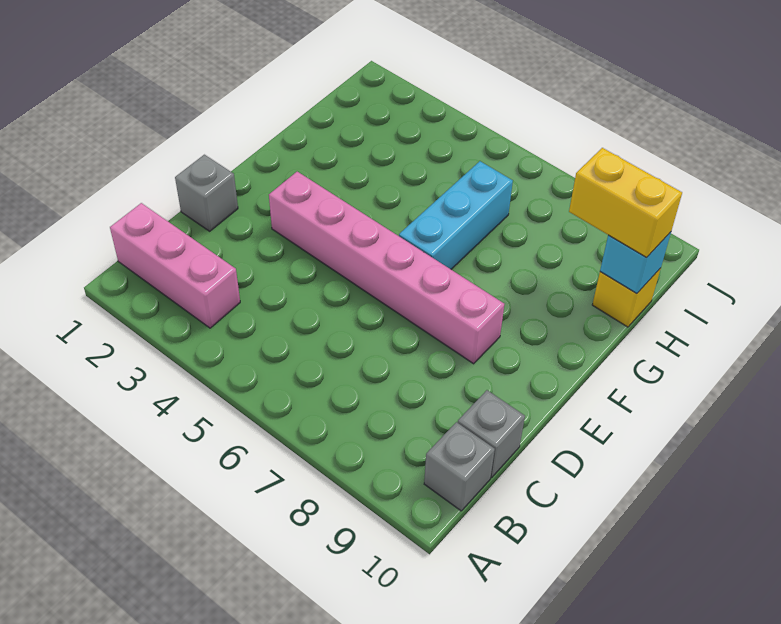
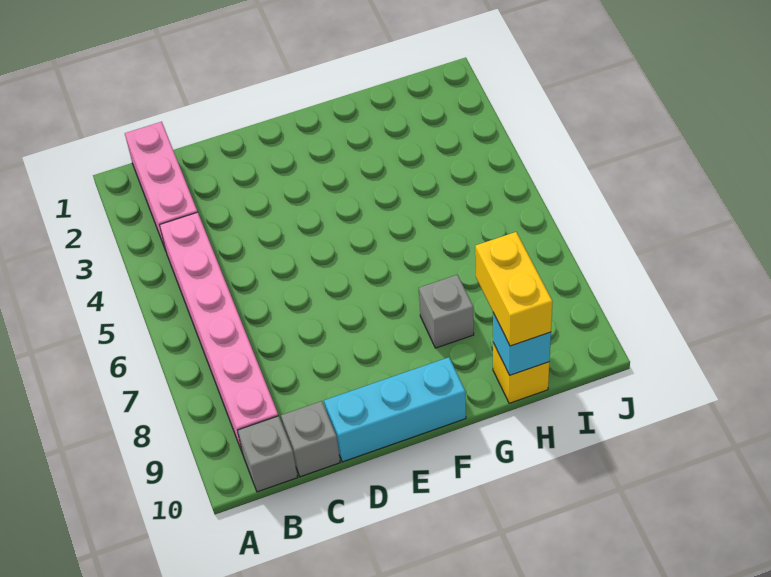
grey 1x1 brick [175,155,238,231] -> grey 1x1 brick moved to [419,275,474,348]
pink 1x6 brick [269,172,504,364] -> pink 1x6 brick moved to [159,212,278,454]
cyan 1x3 brick [399,161,513,269] -> cyan 1x3 brick moved to [324,357,466,462]

